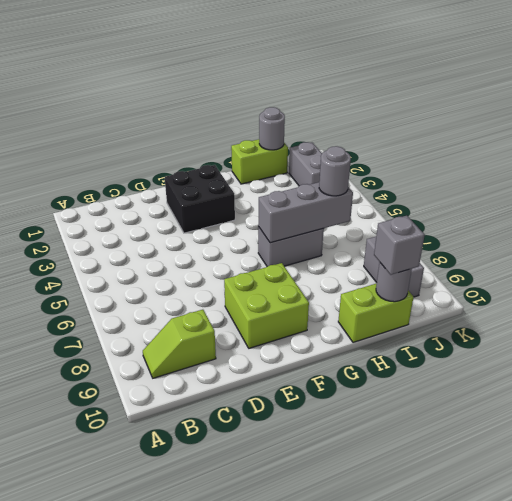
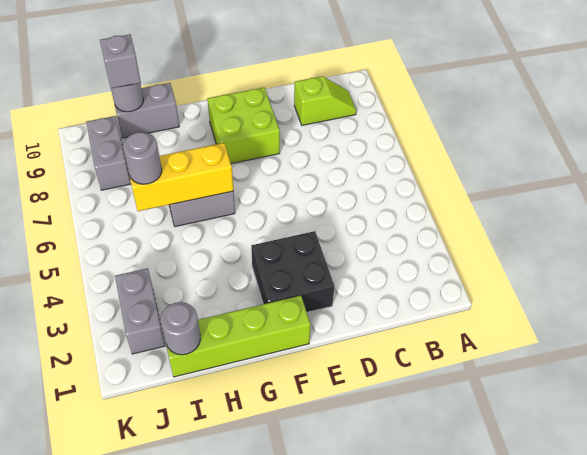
grey 1x3 brick [258,182,353,243] -> yellow 1x3 brick [130,143,233,211]
lime 1x2 brick [231,139,288,184] -> lime 1x4 brick [166,296,311,377]
lime 1x2 brick [338,283,413,342] -> grey 1x2 brick [115,83,179,138]

